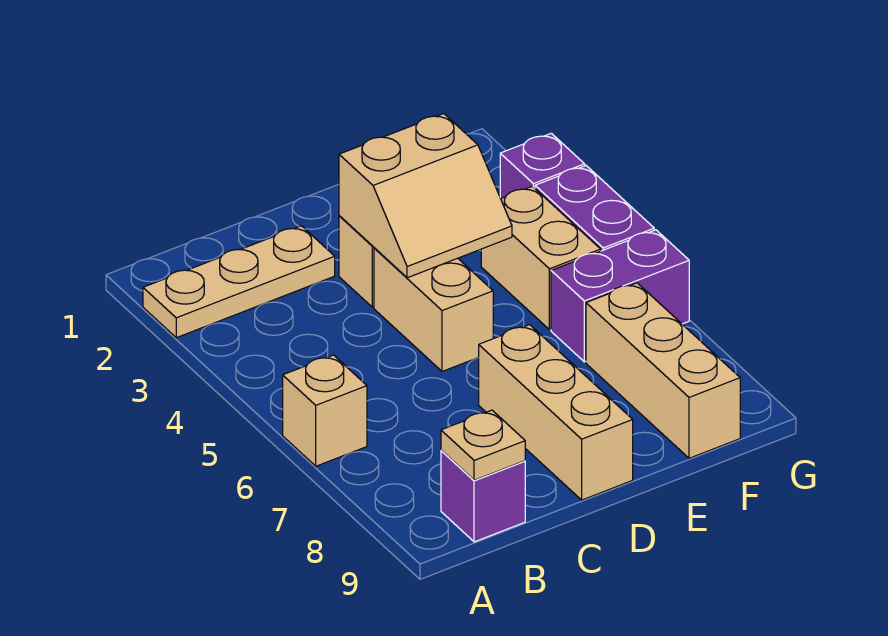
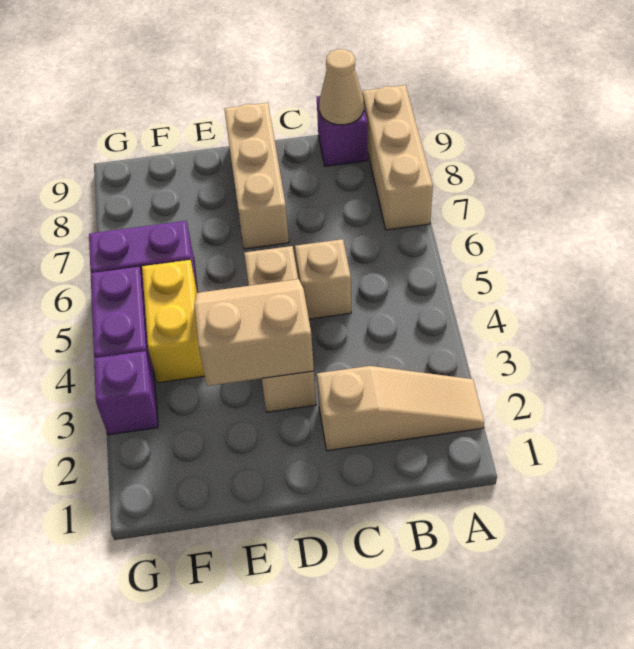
tan 1x3 plate [143,226,335,338] -> tan 1x3 slope [317,366,484,451]
tan 1x1 brick [283,355,367,466] -> tan 1x1 brick moved to [295,239,351,319]
tan 1x1 plate [441,410,525,480] -> tan 1x1 cone [319,49,364,125]
tan 1x2 brick [481,186,601,330] -> yellow 1x2 brick [142,260,204,383]
tan 1x3 brick [586,283,740,458] -> tan 1x3 brick moved to [362,85,433,230]

